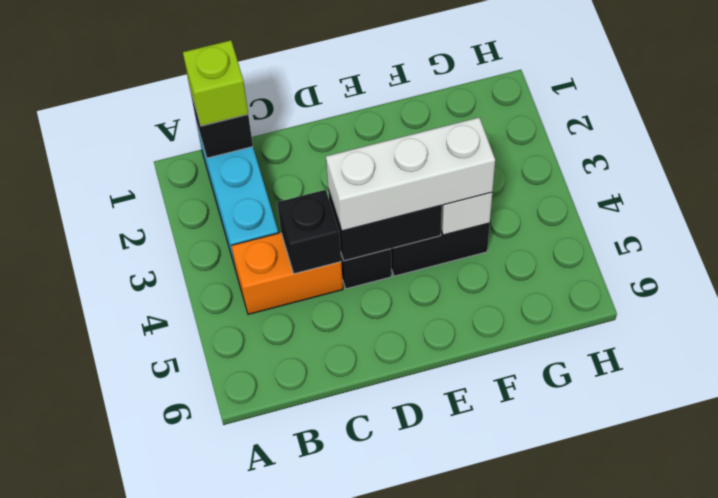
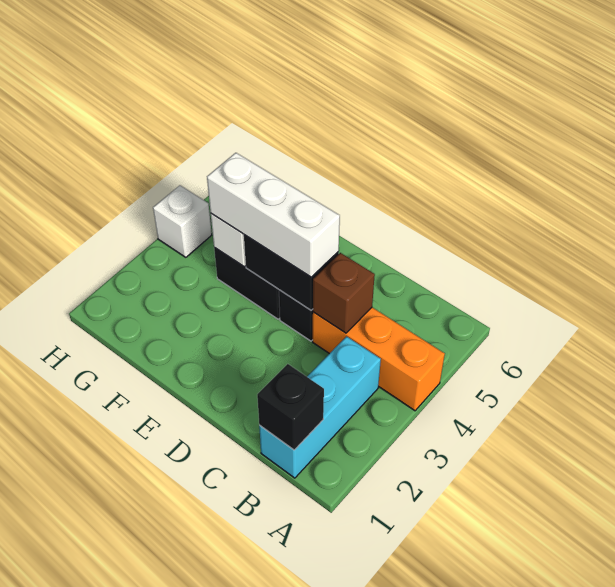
lime 1x1 brick [183,40,248,126] -> none
orange 1x2 brick [231,233,343,314] -> orange 1x3 brick [313,307,445,411]
black 1x1 brick [277,190,341,274] -> brown 1x1 brick [313,253,375,333]
none -> white 1x1 brick [153,185,212,257]

